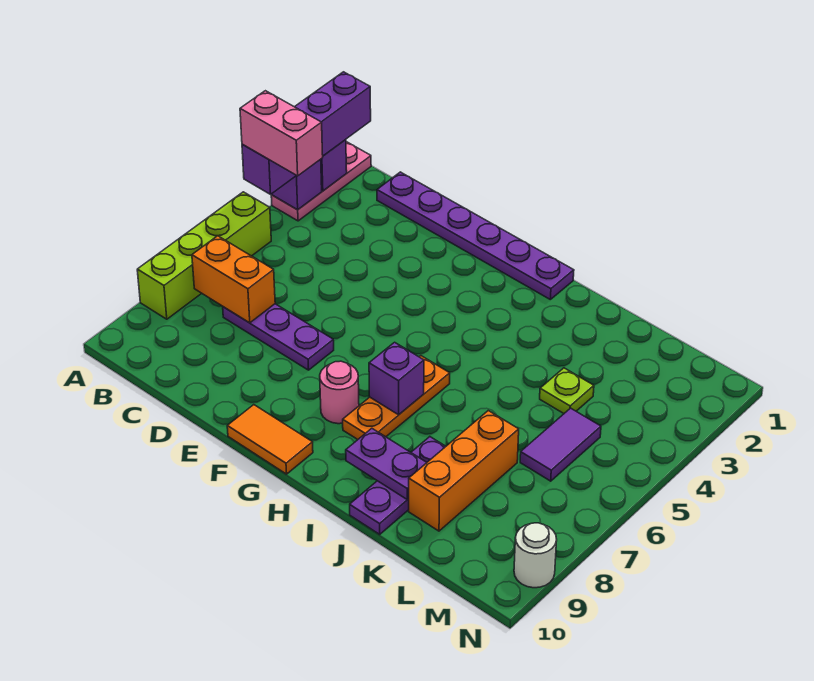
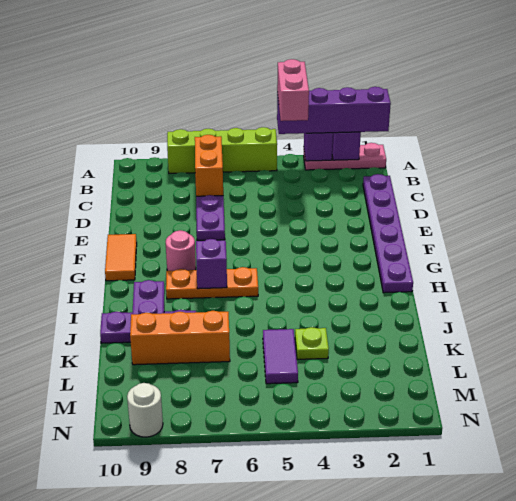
purple 1x2 tile [520,408,601,481] -> purple 1x2 tile turned to [263,329,298,384]

